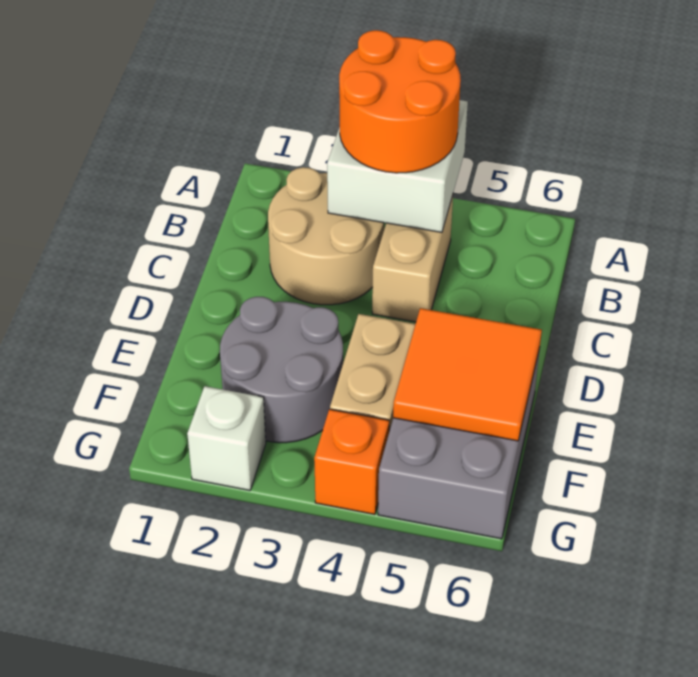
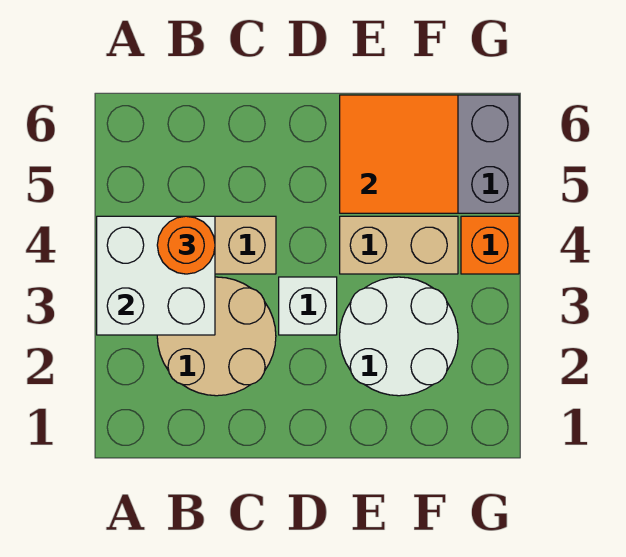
orange 2x2 round brick [339,30,461,173] -> orange 1x1 round brick [157,216,215,274]
grey 2x2 round brick [220,297,343,443] -> white 2x2 round brick [340,277,458,396]
white 1x1 brick [187,386,266,490] -> white 1x1 brick moved to [279,277,337,335]

